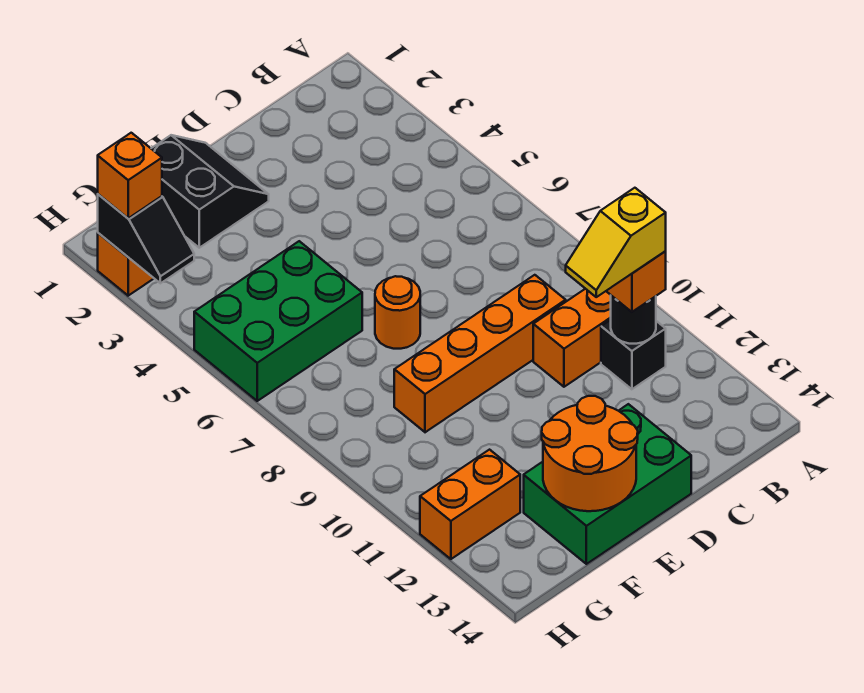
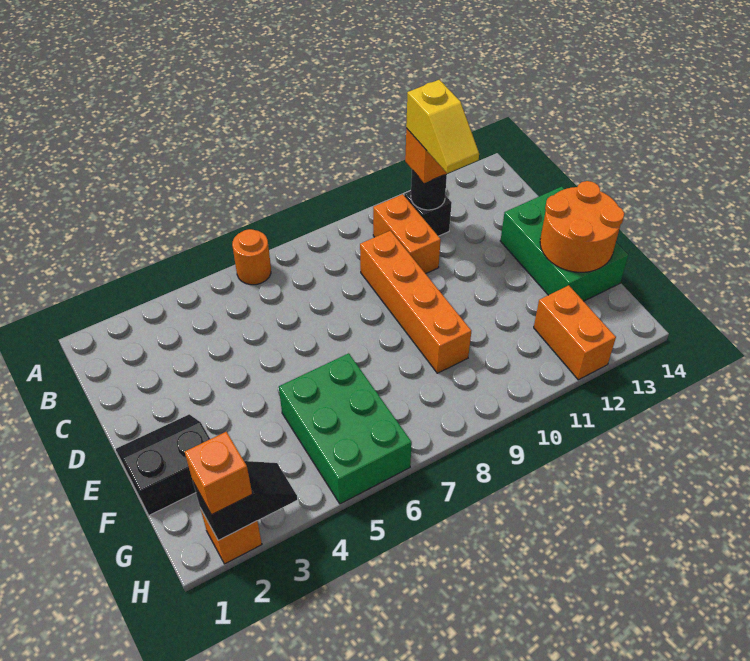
orange 1x1 round brick [375,276,420,349] -> orange 1x1 round brick moved to [232,229,271,285]

